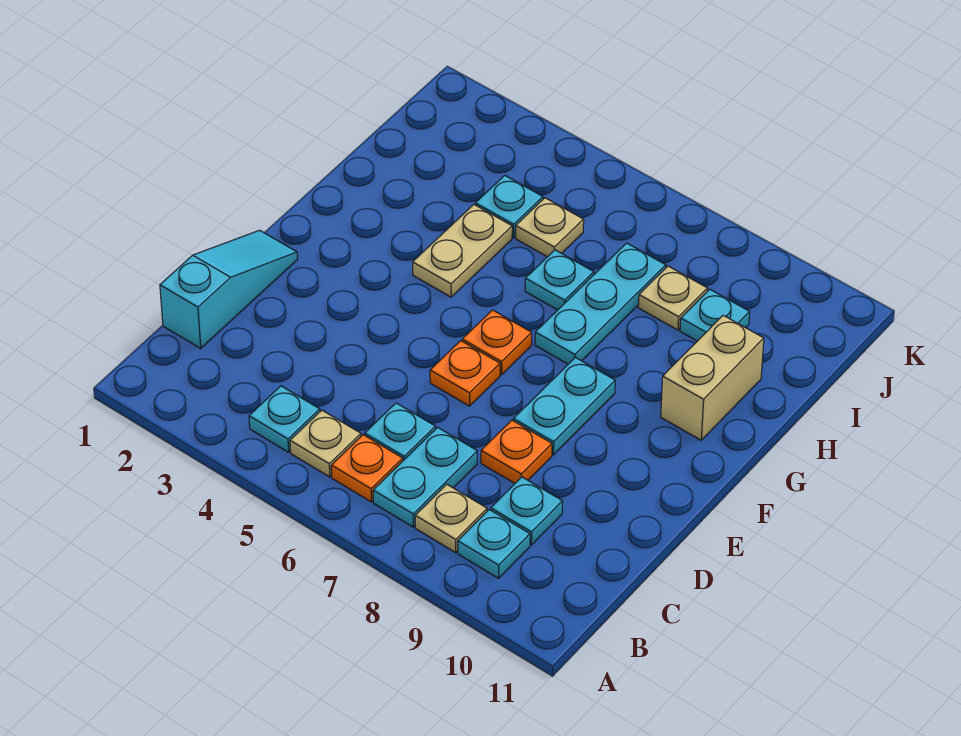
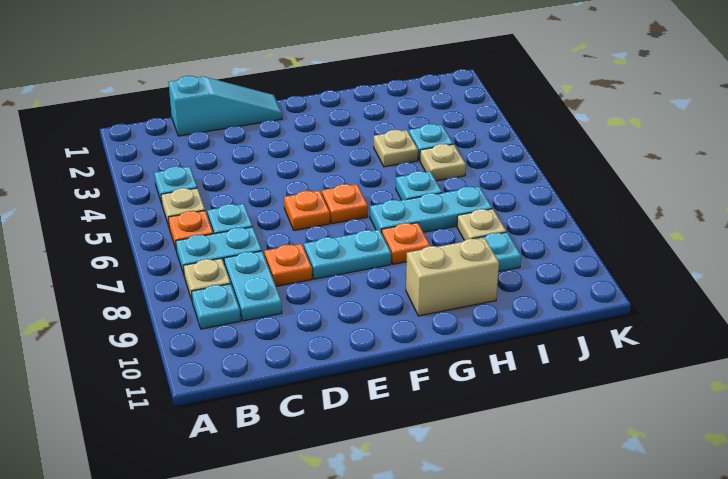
cyan 1x1 plate [491,477,563,545] -> cyan 1x2 plate [224,251,282,321]
tan 1x2 plate [413,205,512,297] -> tan 1x1 plate [374,130,418,167]
none -> orange 1x1 plate [382,223,430,264]

